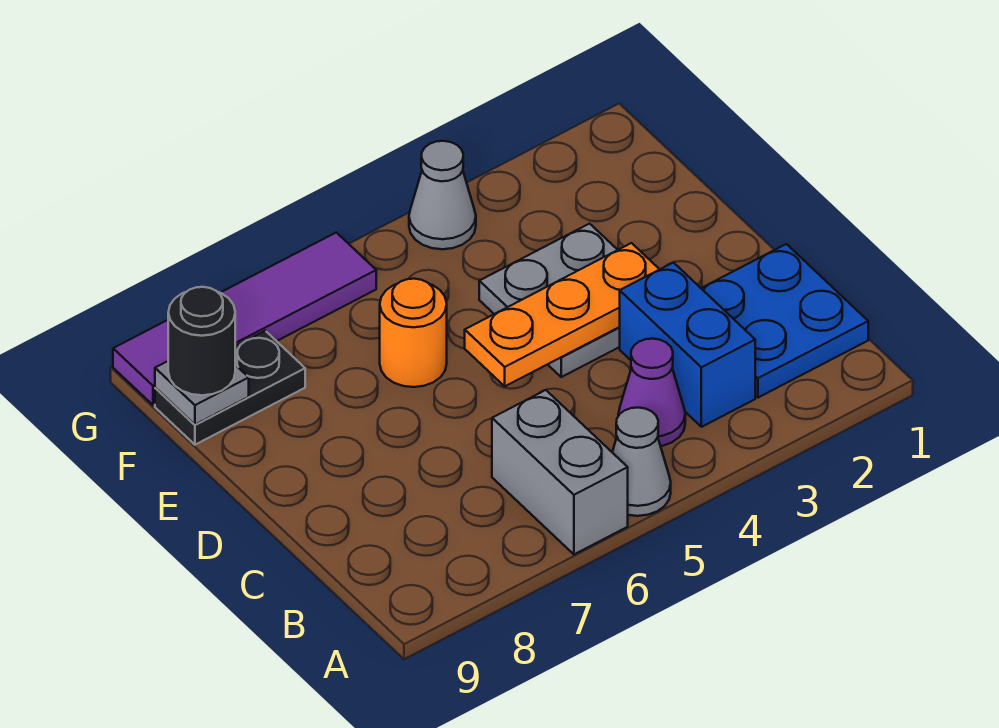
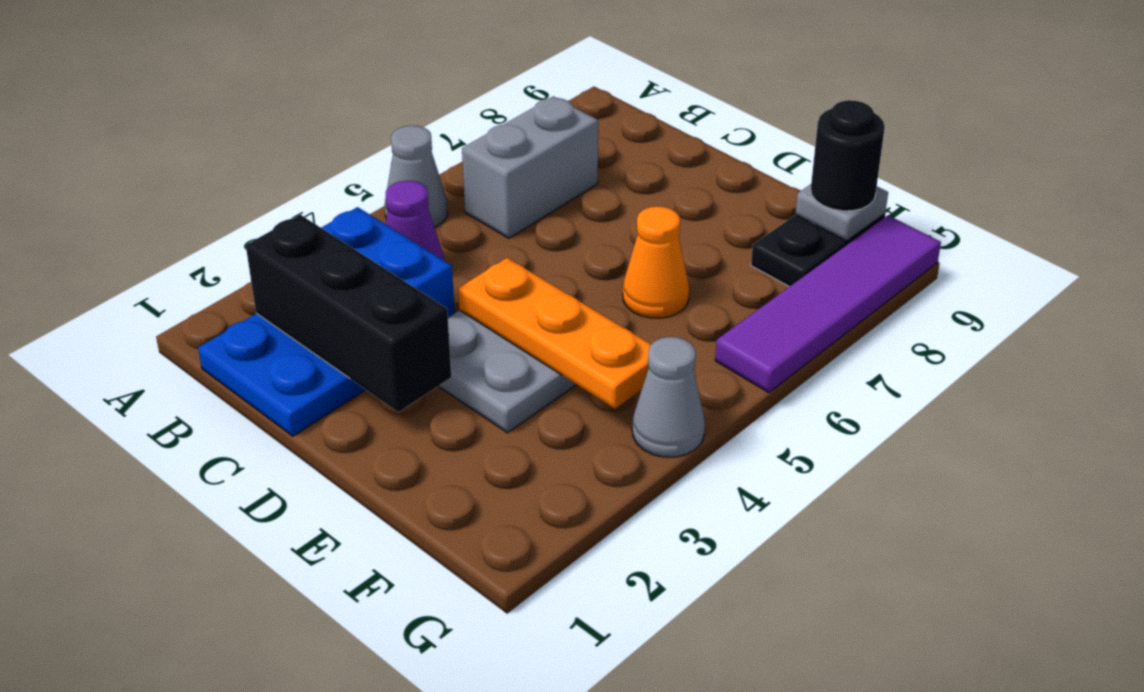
grey 1x2 brick [492,390,628,554] -> grey 1x2 brick turned to [462,96,598,238]
none -> black 1x3 brick [246,215,451,412]
orange 1x3 plate [465,243,659,386] -> orange 1x3 plate turned to [458,258,651,409]
orange 1x1 round brick [380,279,447,387] -> orange 1x1 cone [623,206,689,318]

